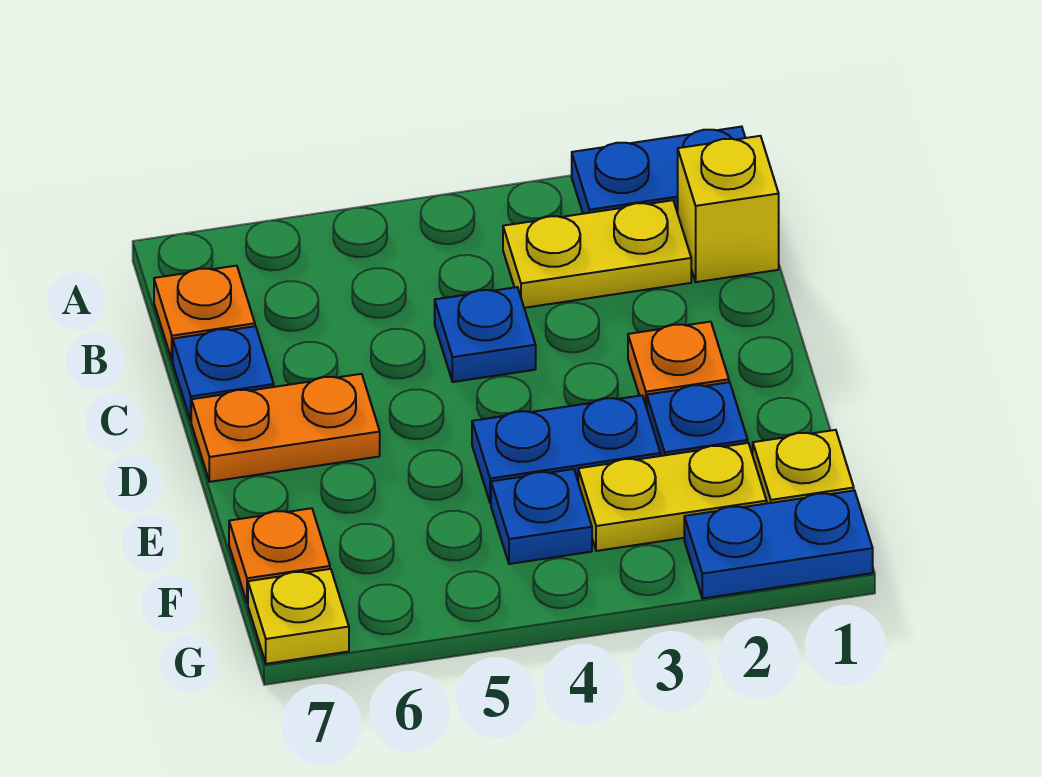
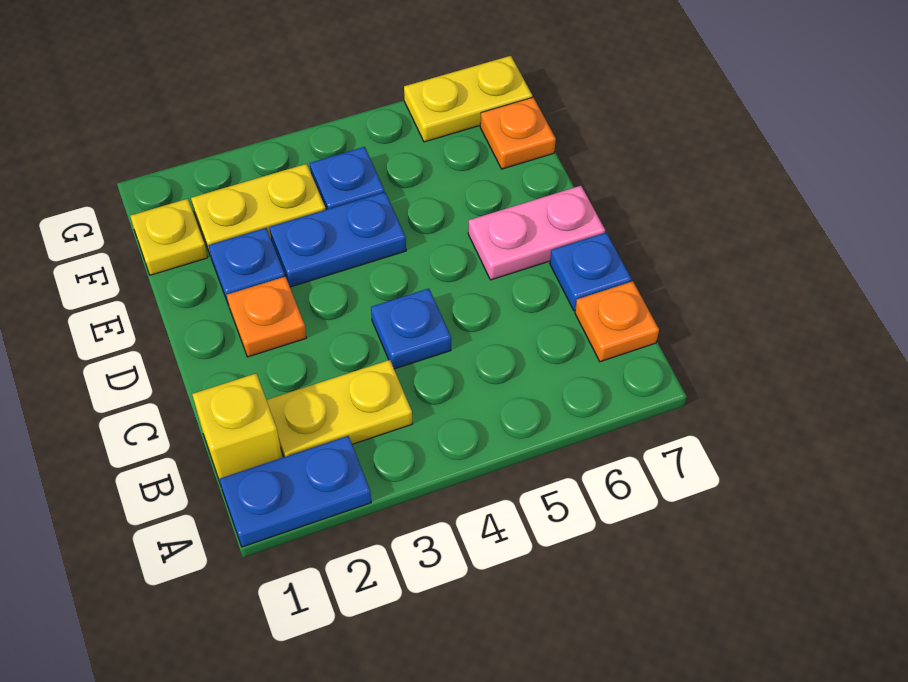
orange 1x2 plate [191,374,380,482] -> pink 1x2 plate [468,186,605,280]
blue 1x2 plate [684,491,873,599] -> none
yellow 1x1 plate [248,569,349,664] -> yellow 1x2 plate [404,56,532,142]

